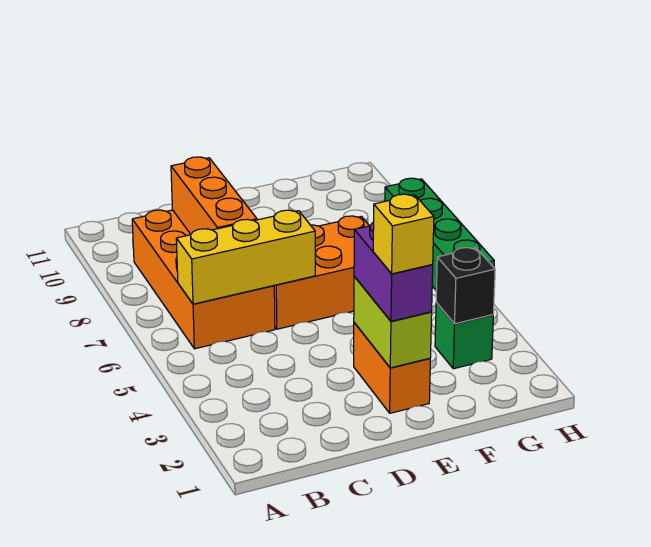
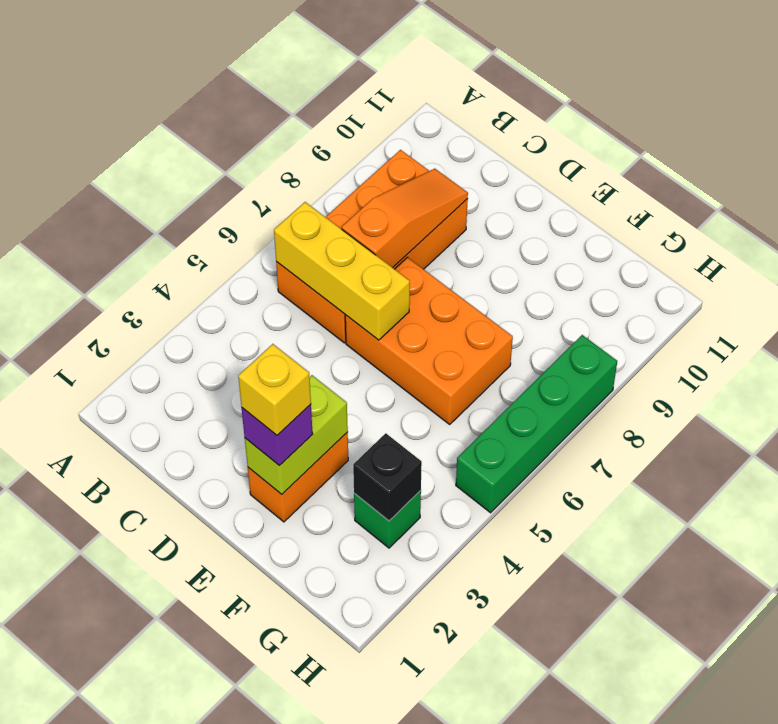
orange 1x3 brick [171,157,257,234] -> orange 1x3 slope [342,169,468,268]
purple 1x2 brick [354,222,433,321] -> purple 1x1 brick [242,404,313,466]

